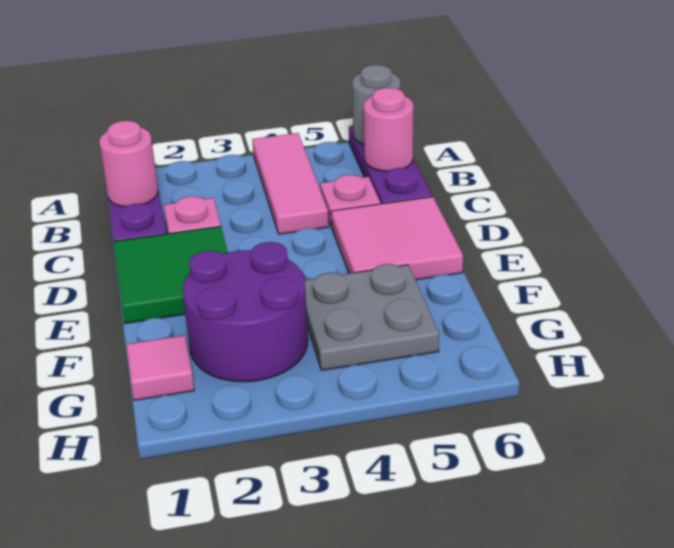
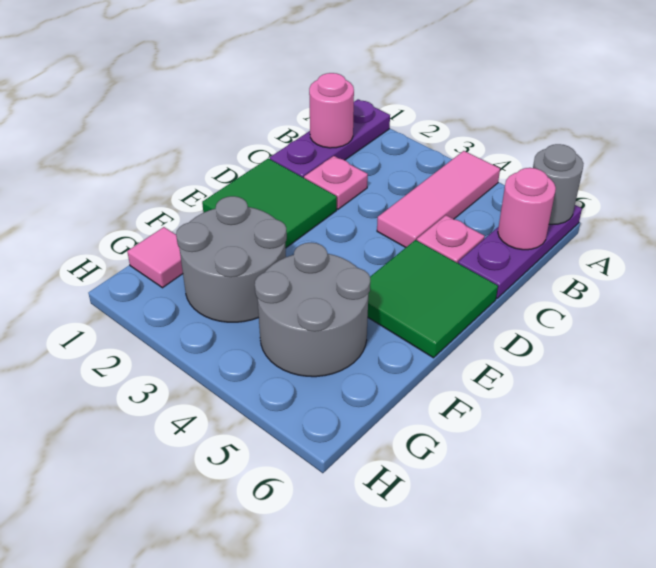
pink 2x2 tile [331,197,463,280] -> green 2x2 tile [368,240,498,358]
purple 2x2 round brick [183,242,308,382] -> grey 2x2 round brick [176,196,287,322]
grey 2x2 plate [305,264,439,370] -> grey 2x2 round brick [255,243,370,377]

